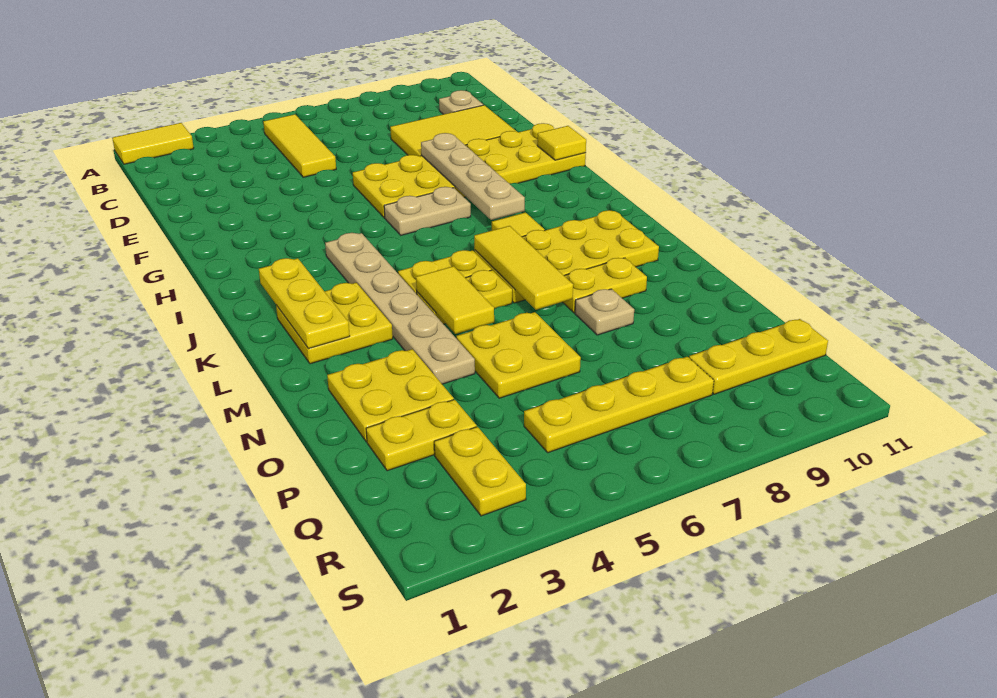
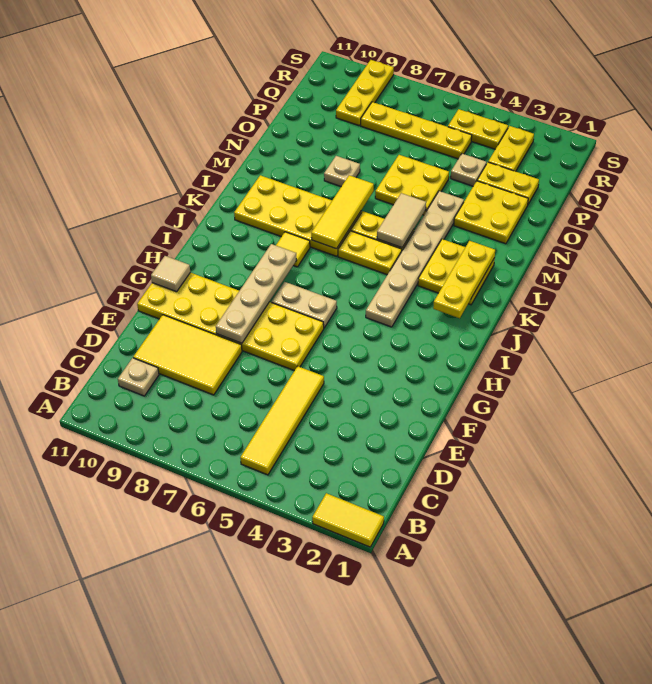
yellow 1x3 tile [263,114,336,177] -> yellow 1x4 tile [240,366,324,475]
yellow 1x1 tile [537,126,586,160] -> tan 1x1 tile [151,256,190,292]
yellow 1x2 tile [416,266,494,334] -> tan 1x2 tile [377,193,426,248]
yellow 1x2 plate [563,258,647,313] -> yellow 1x2 plate moved to [448,109,508,149]
none -> tan 1x1 plate [451,154,486,186]
yellow 1x3 plate [689,319,828,394] -> yellow 1x3 plate turned to [336,60,394,126]

